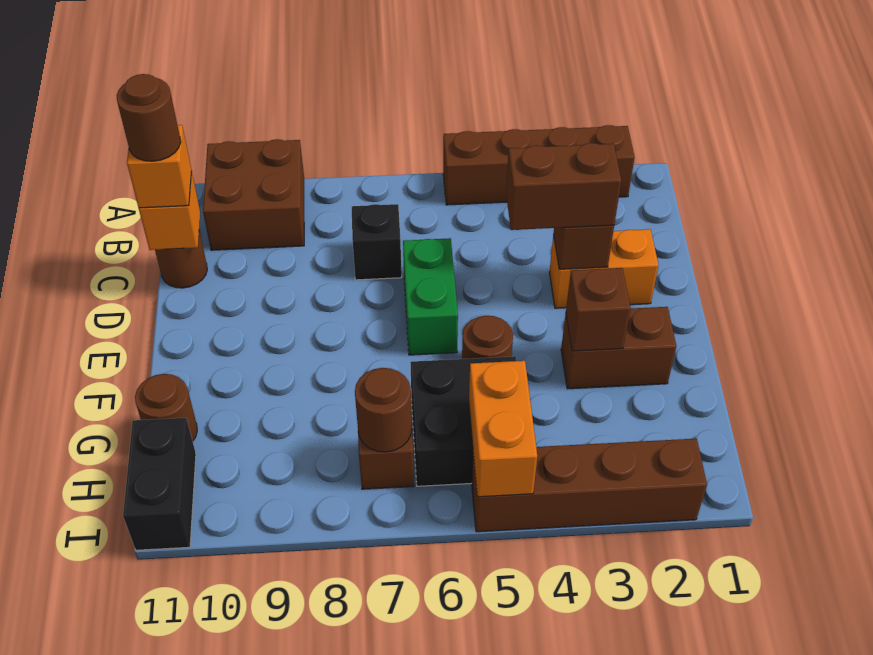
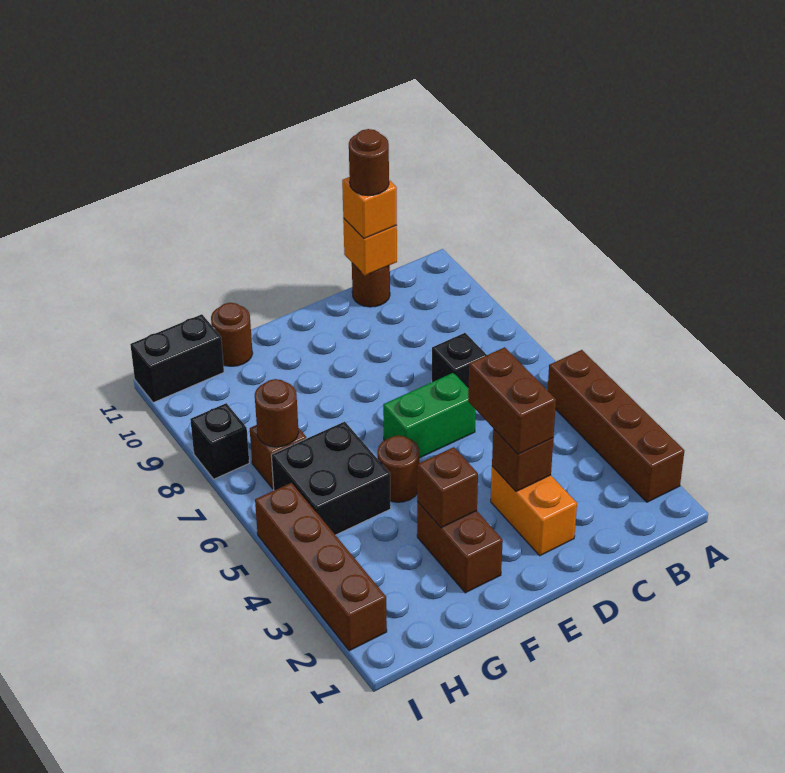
brown 2x2 brick [203,139,304,250] -> none
orange 1x2 brick [469,361,537,497] -> none
none -> black 1x1 brick [190,403,249,479]

